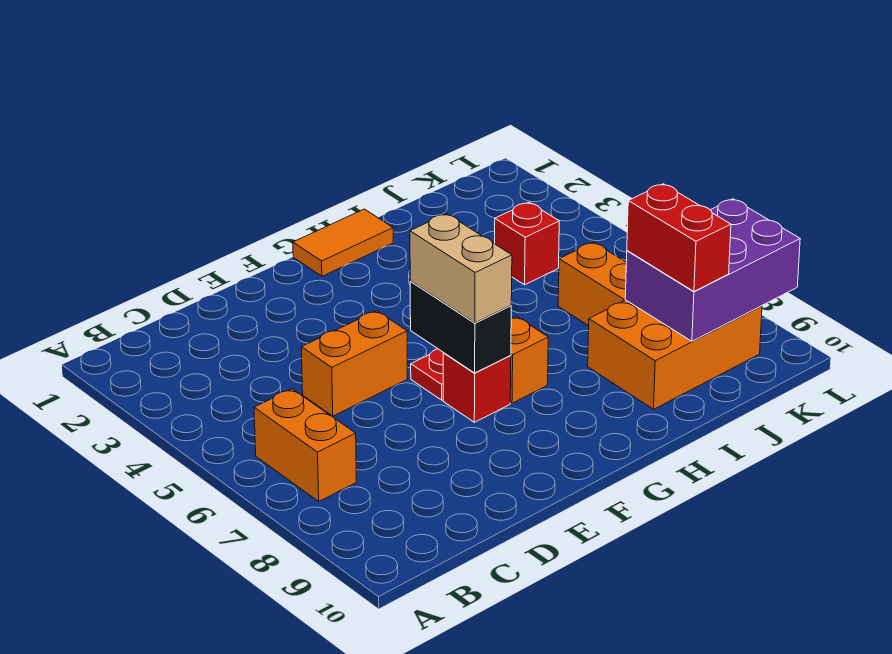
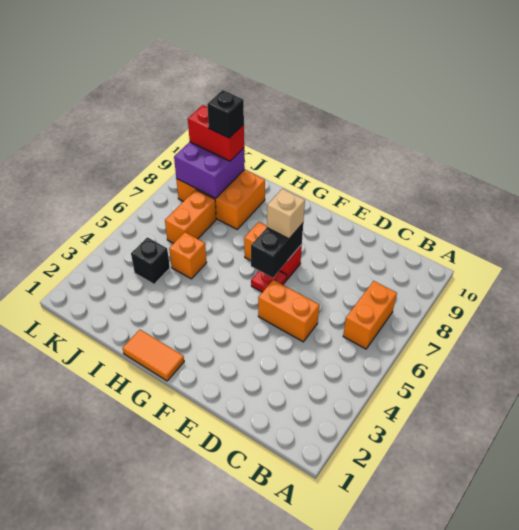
tan 1x2 brick [410,214,512,323] -> tan 1x1 brick [267,189,305,239]
none -> orange 1x1 brick [169,232,207,279]
red 1x1 brick [495,202,559,285] -> black 1x1 brick [131,237,170,284]
purple 2x3 brick [625,199,800,341] -> purple 2x2 brick [174,142,245,198]
red 1x2 brick [627,184,731,291] -> red 1x2 brick turned to [188,105,244,161]
none -> black 1x1 brick [207,90,244,138]

